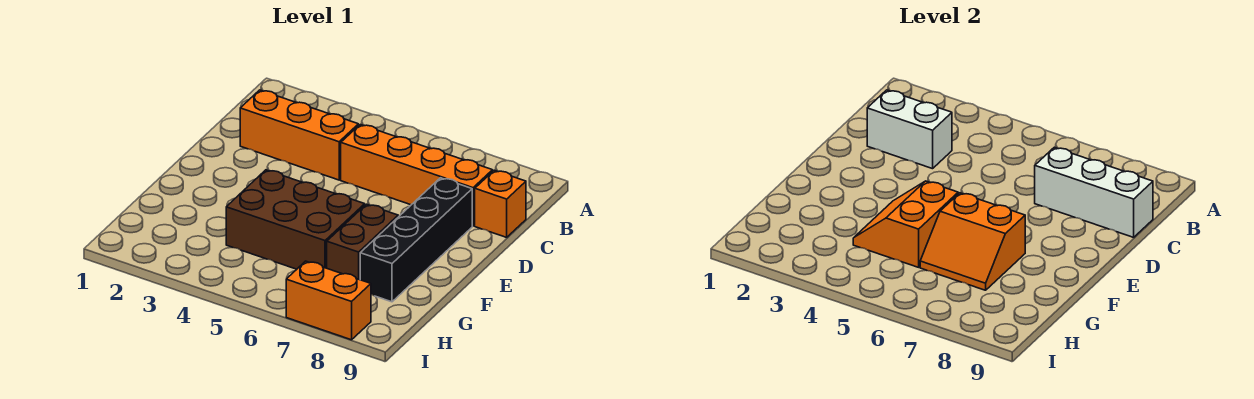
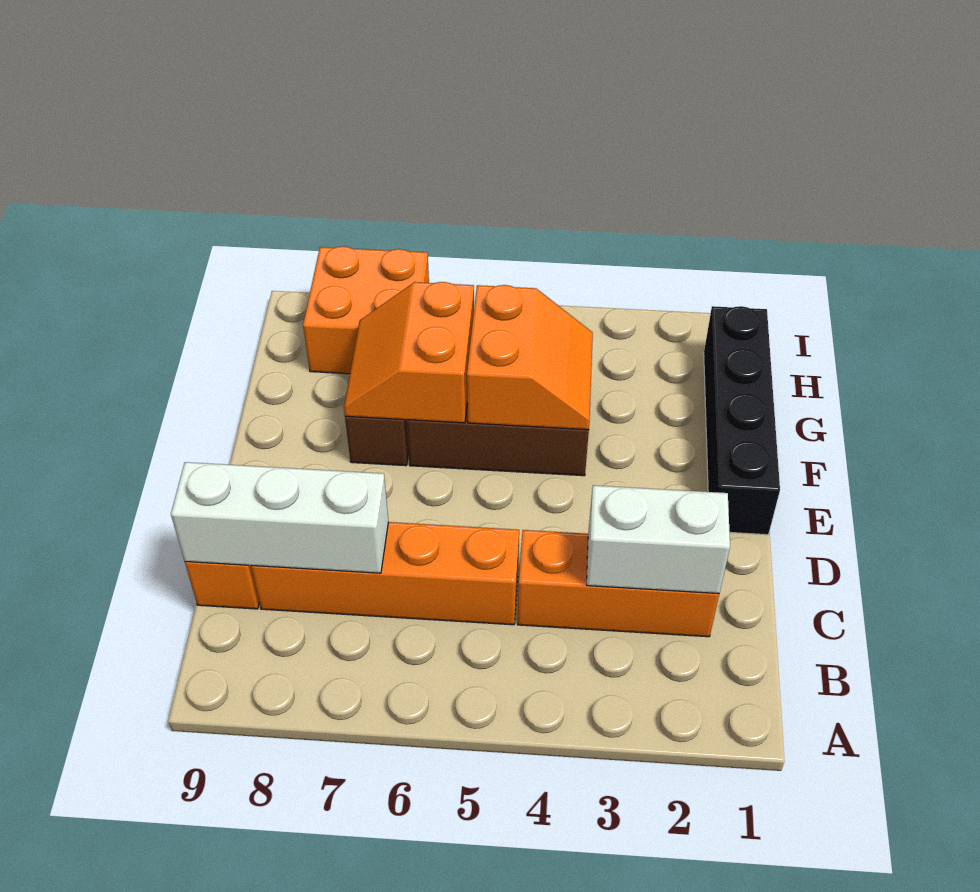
black 1x4 brick [360,178,472,302] -> black 1x4 brick moved to [704,306,780,535]
orange 2x2 slope [920,193,1025,290] -> orange 2x2 slope turned to [344,282,474,423]
orange 1x2 brick [286,261,371,340] -> orange 2x2 brick [303,246,429,374]

